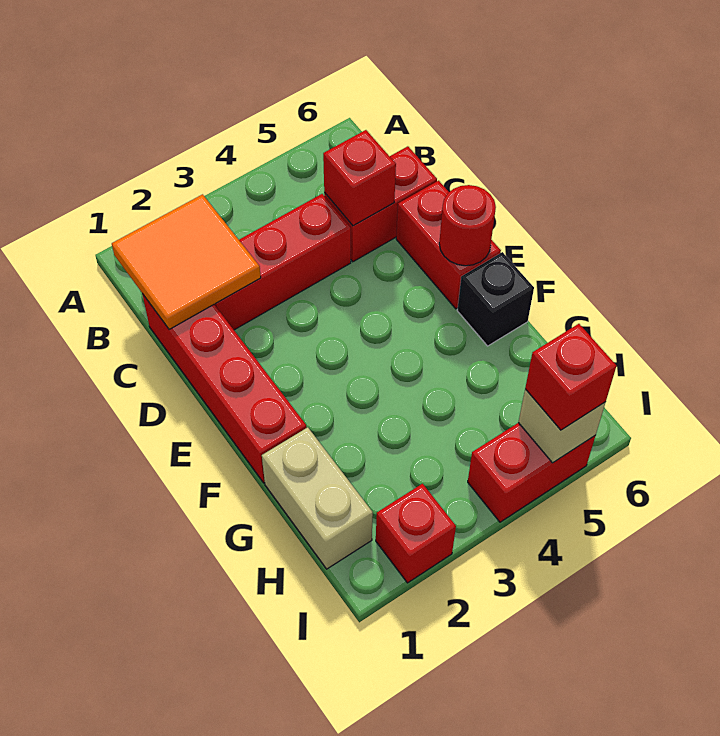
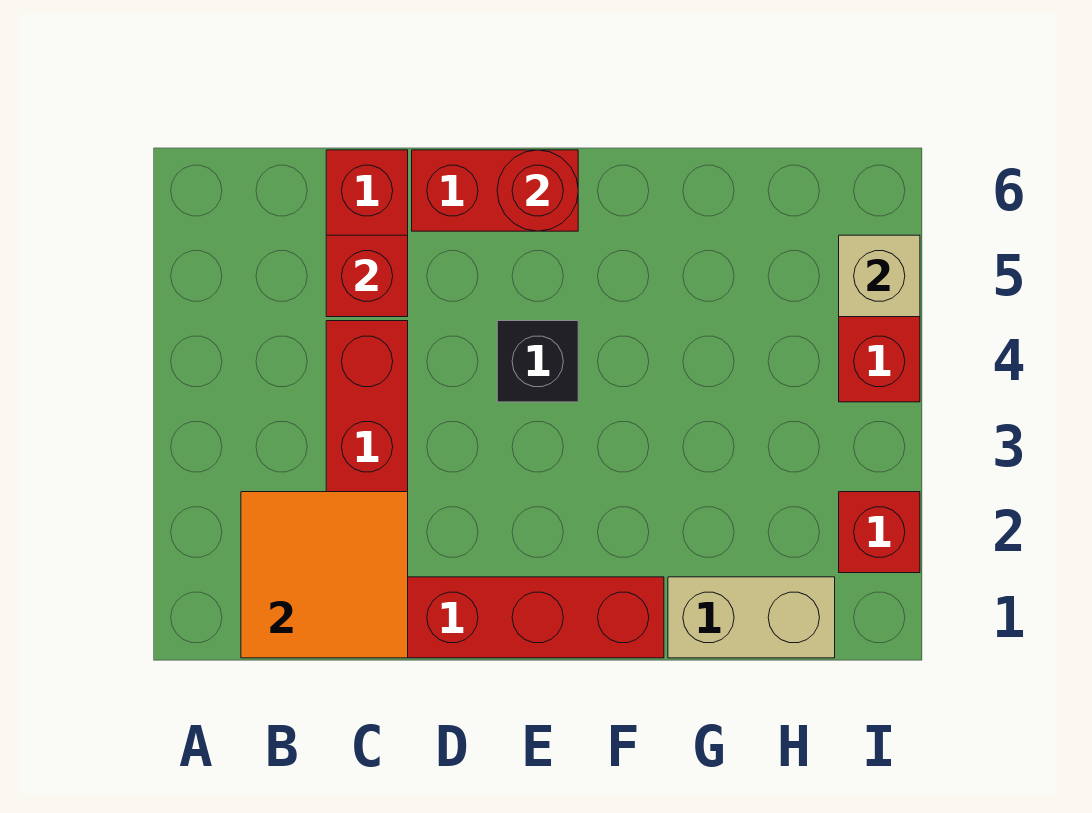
black 1x1 brick [457,252,534,346] -> black 1x1 brick moved to [497,321,578,402]
red 1x1 brick [525,324,616,430] -> none

